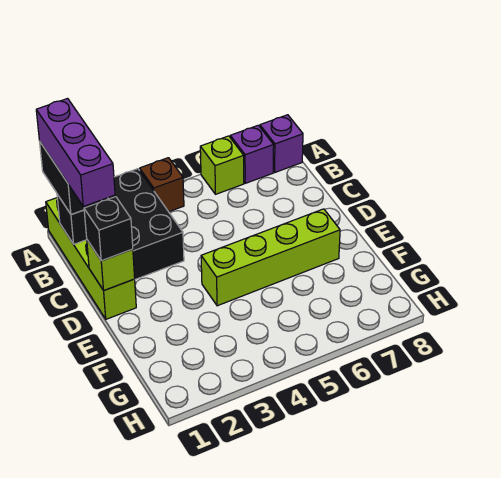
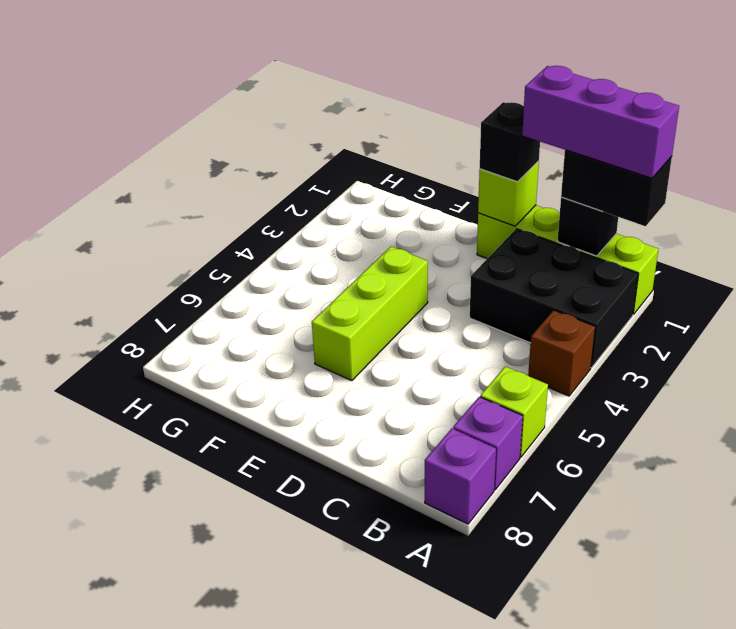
lime 1x4 brick [201,209,340,306] -> lime 1x3 brick [312,247,428,381]

